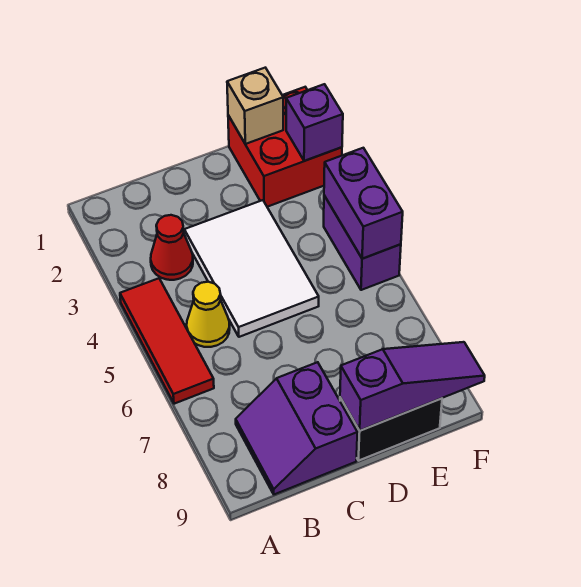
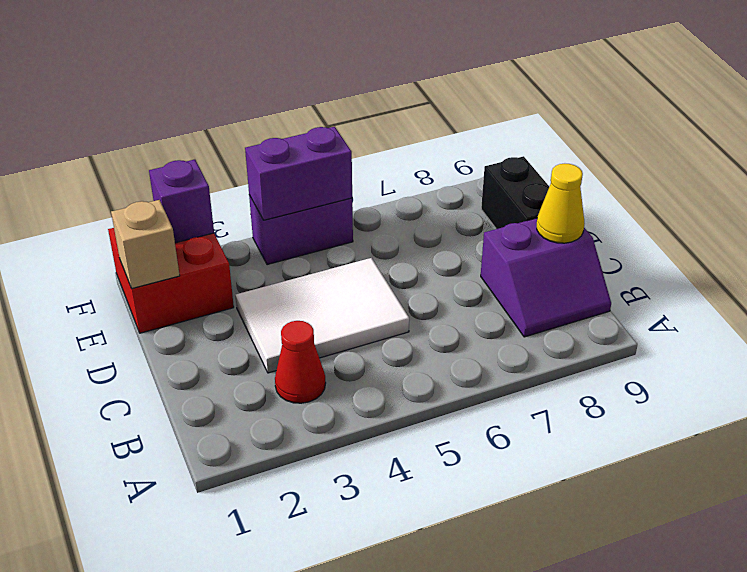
red 1x3 tile [120,278,214,404] -> none
yellow 1x1 cone [187,282,230,347] -> yellow 1x1 cone moved to [537,164,585,243]
purple 1x3 slope [340,342,485,431] -> none

